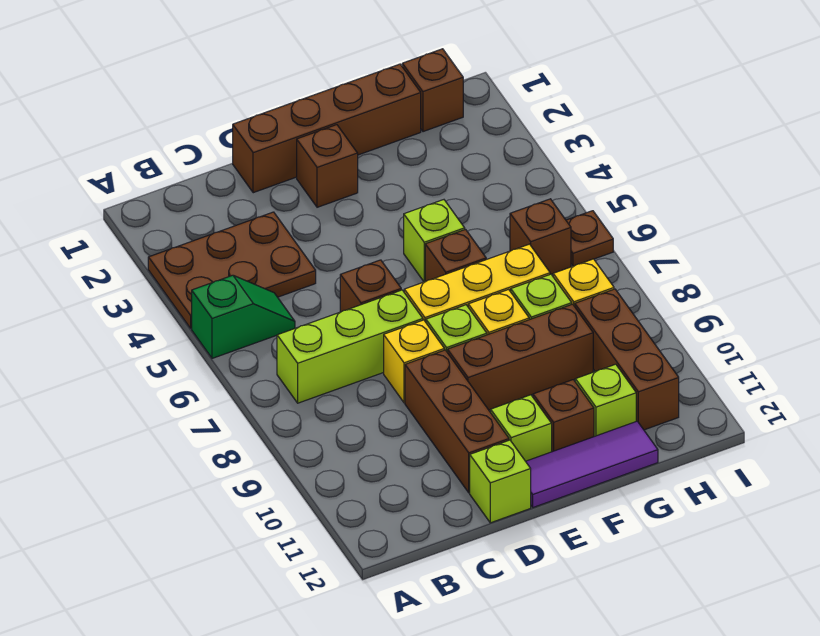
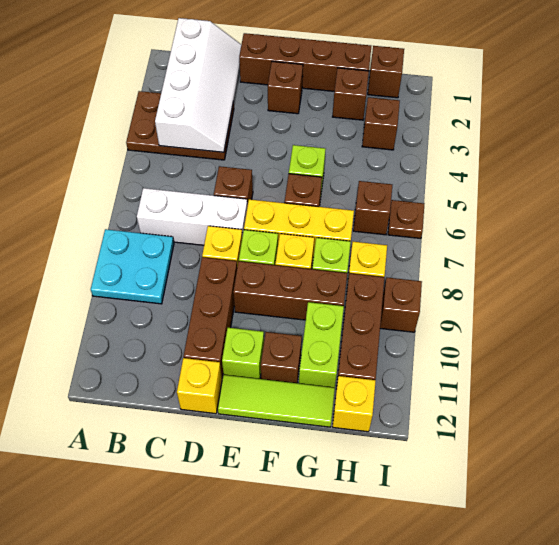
green 1x2 slope [192,275,295,358] -> none
none -> cyan 2x2 plate [91,229,174,304]
none -> white 2x4 slope [155,18,241,152]
lime 1x3 brick [277,290,423,403] -> white 1x3 brick [137,188,247,245]
lime 1x1 brick [470,440,531,523] -> yellow 1x1 brick [177,358,222,414]
purple 1x3 tile [526,421,658,507] -> lime 1x3 tile [218,375,335,427]
none -> brown 1x1 brick [333,68,369,120]
lime 1x1 brick [575,364,636,437] -> lime 1x2 brick [299,302,344,388]
none -> brown 1x1 brick [362,97,400,150]
none -> yellow 1x1 brick [333,376,376,432]
none -> brown 1x1 brick [380,278,422,332]

